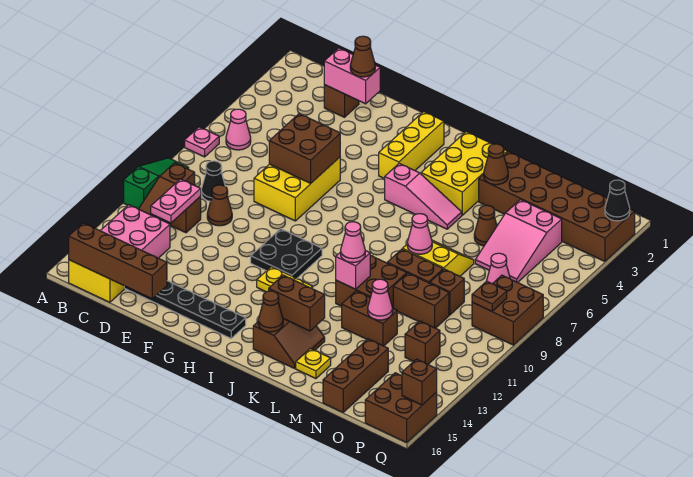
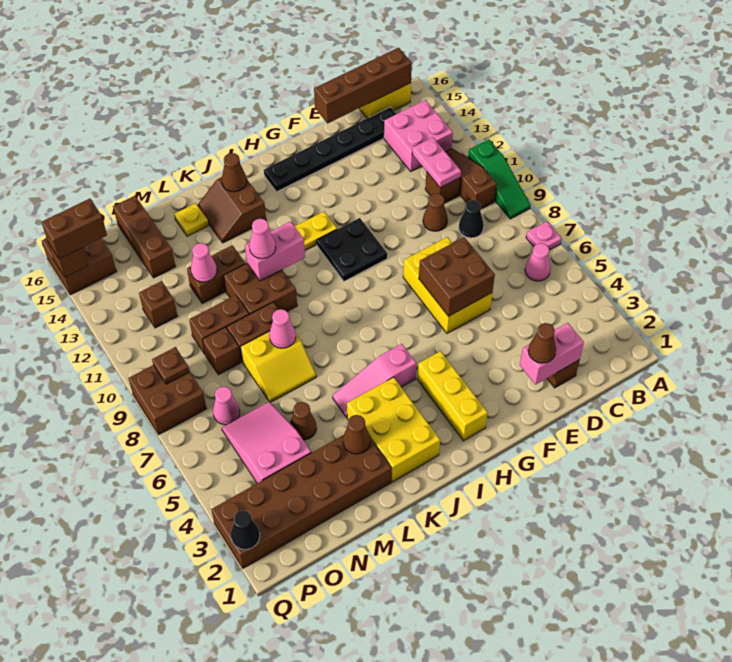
brown 1x2 brick [269,275,325,331] -> brown 1x2 brick moved to [42,199,107,259]
pink 1x1 brick [336,251,370,289] -> pink 1x2 brick [245,221,305,281]

